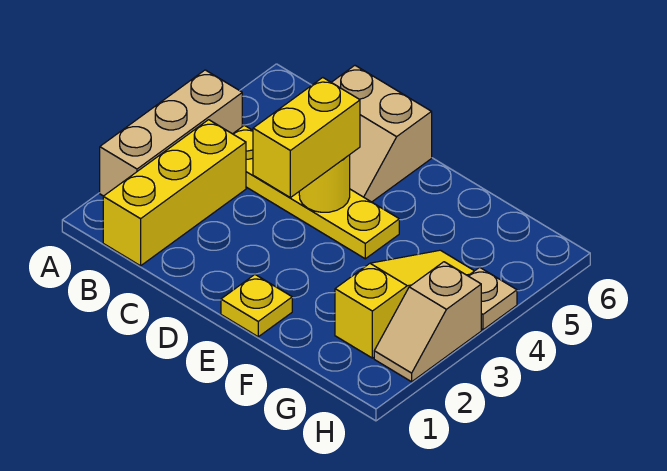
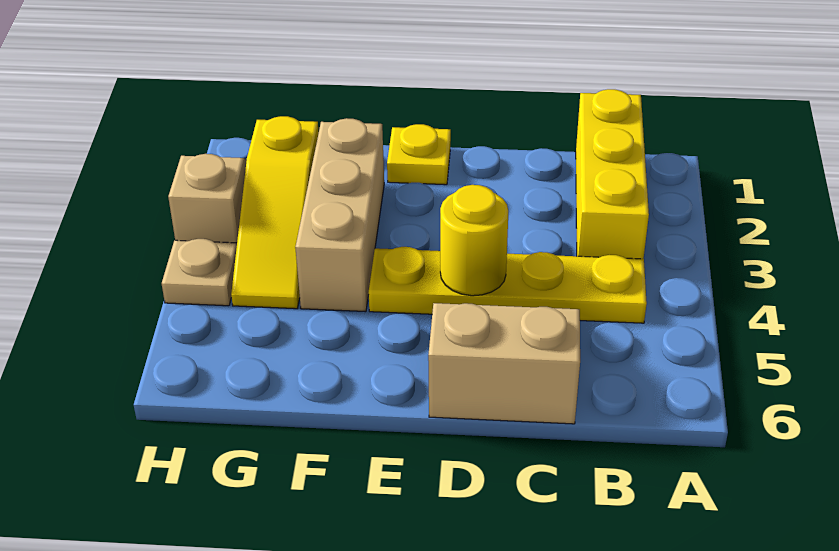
tan 1x3 brick [100,70,242,196] -> tan 1x3 brick moved to [295,118,384,312]
yellow 1x2 brick [253,78,360,198] -> none

